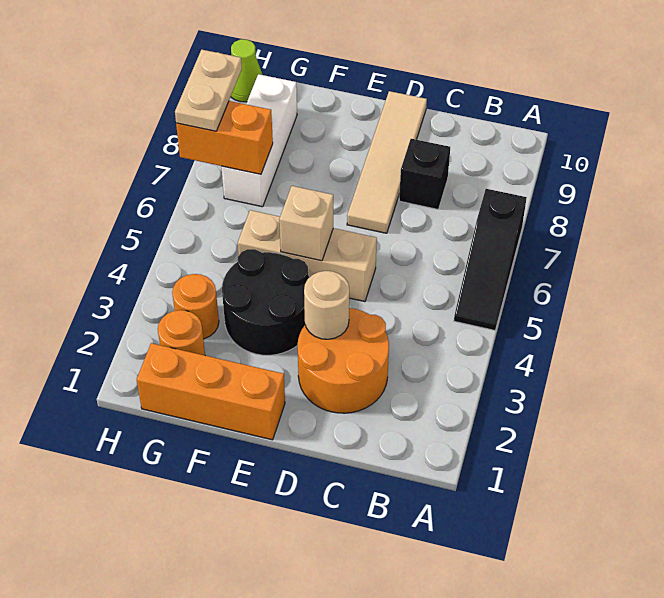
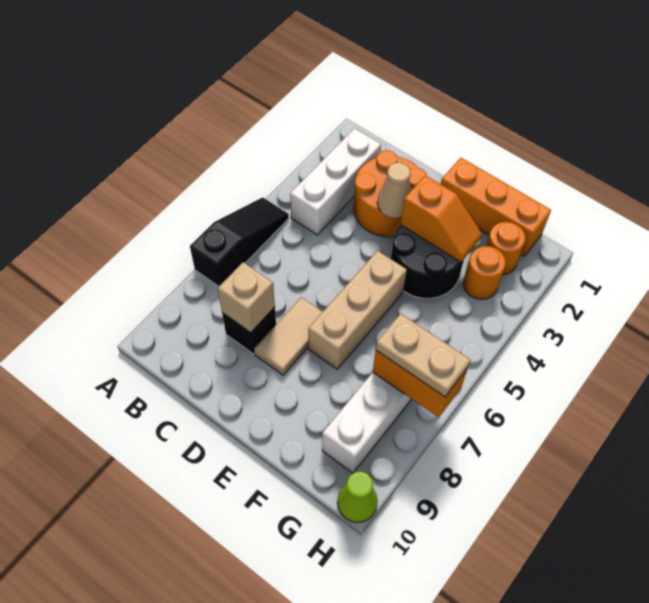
none -> white 1x3 brick [290,128,381,235]
tan 1x1 round brick [304,271,349,339] -> tan 1x1 cone [377,163,411,218]
tan 1x3 brick [238,210,377,302] -> tan 1x3 brick turned to [308,251,407,369]
tan 1x4 tile [347,91,427,233] -> tan 1x2 tile [254,297,322,375]
none -> orange 1x2 slope [401,175,482,262]
tan 1x1 brick [279,186,333,261] -> tan 1x1 brick moved to [218,262,275,332]
tan 1x2 plate [175,50,242,131] -> tan 1x2 plate turned to [376,314,470,397]

